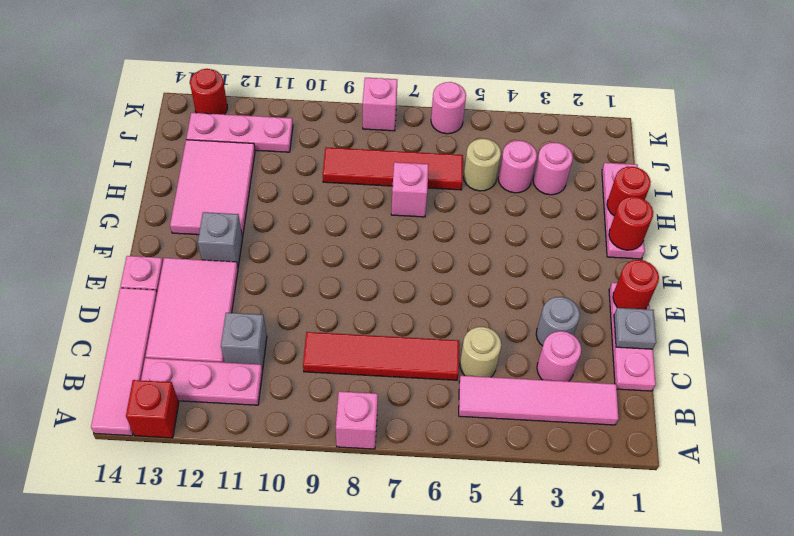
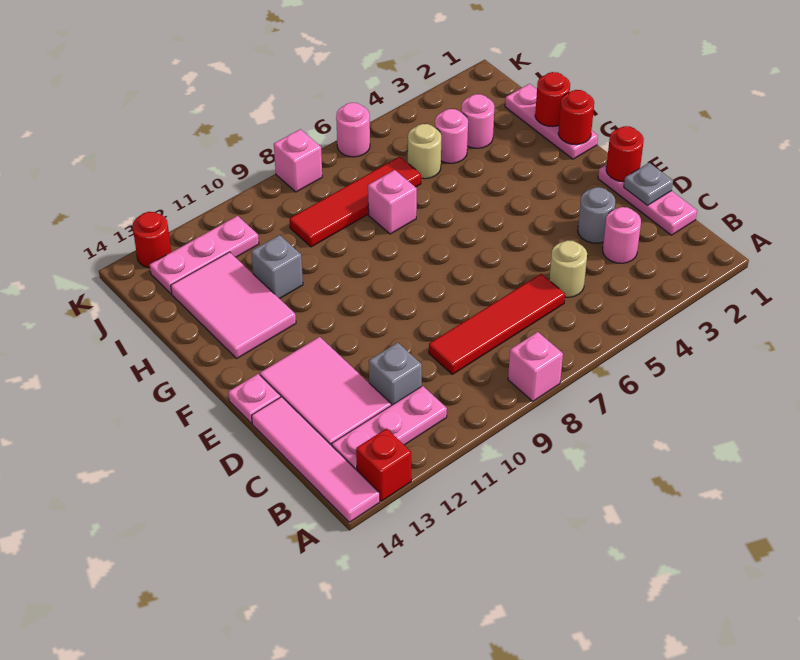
pink 1x4 tile [459,376,619,425] -> none
grey 1x1 brick [198,212,243,267] -> grey 1x1 brick moved to [251,235,303,299]

